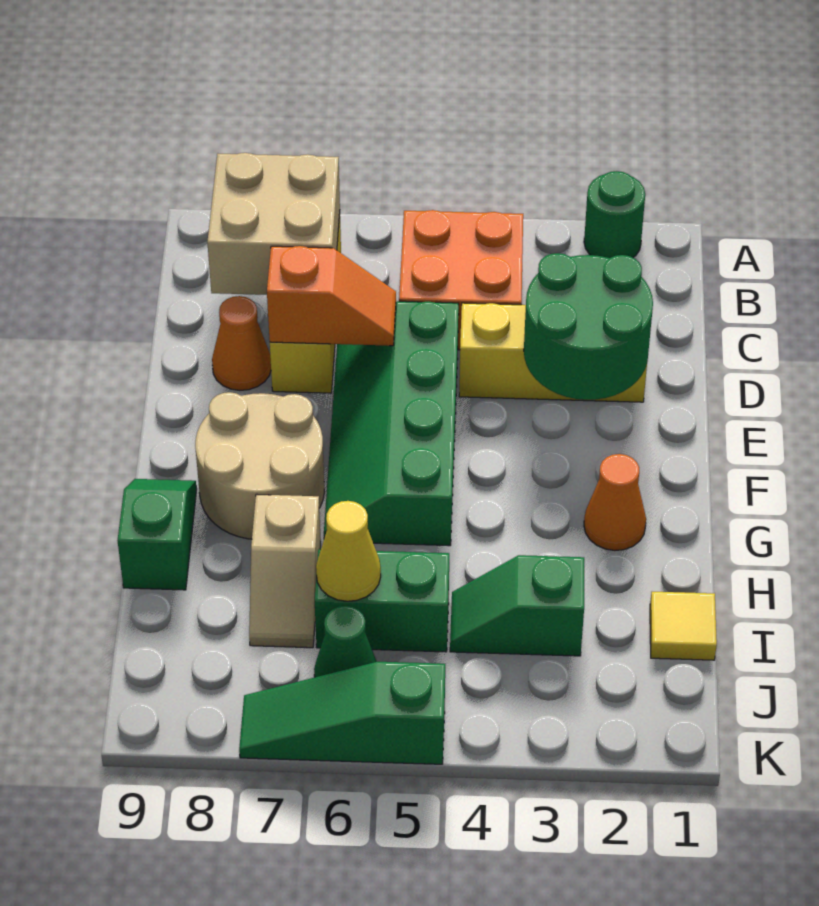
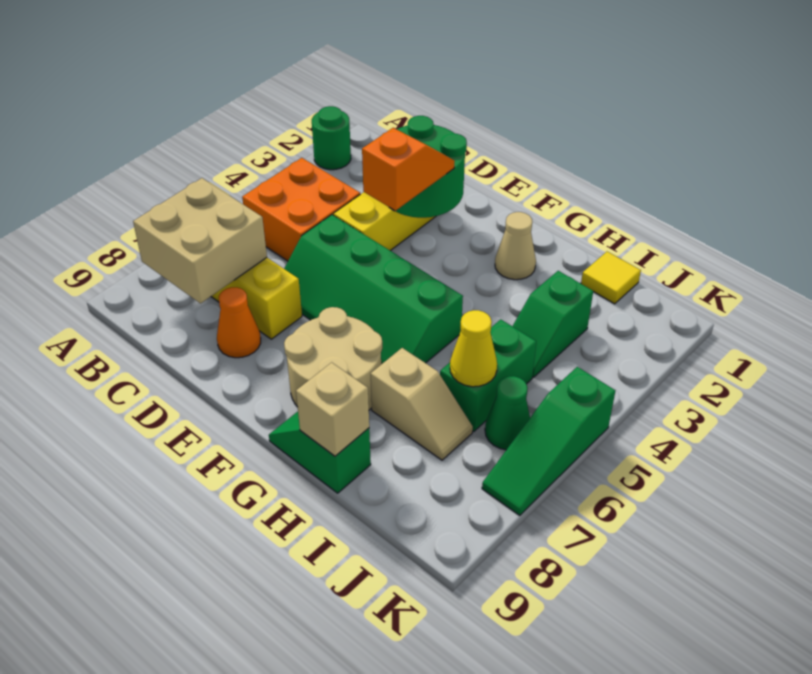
orange 1x2 slope [267,246,396,346] -> orange 1x2 slope moved to [362,128,455,211]
orange 1x1 cone [584,454,646,551] -> tan 1x1 cone [495,212,536,280]
none -> tan 1x1 brick [296,362,369,456]

